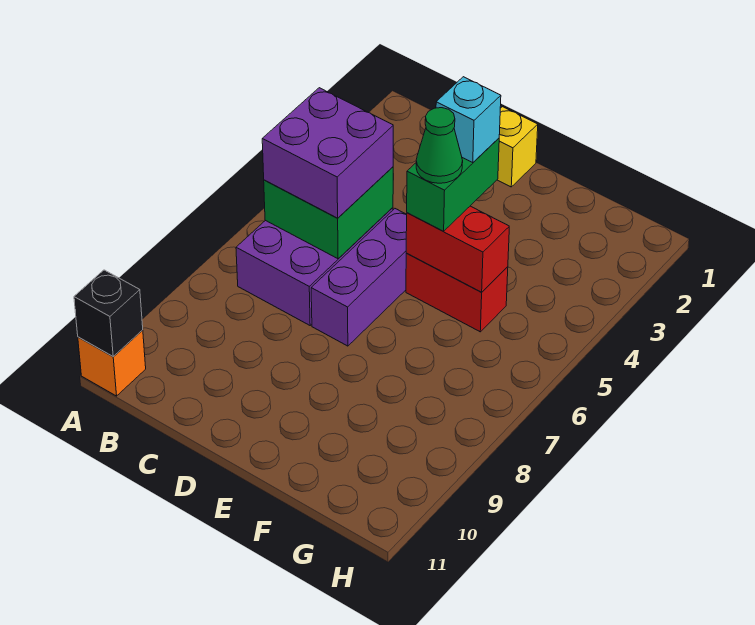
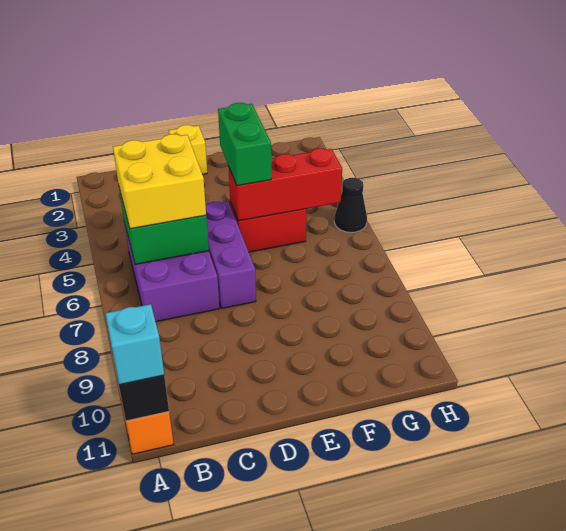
purple 2x2 brick [262,88,393,218] -> yellow 2x2 brick [113,134,206,229]
cyan 1x1 brick [436,77,501,163] -> cyan 1x1 brick moved to [105,304,164,385]
red 1x2 brick [406,206,509,292] -> red 1x3 brick [228,148,342,221]
green 1x1 cone [416,108,463,183] -> none
none -> black 1x1 cone [334,178,367,232]

